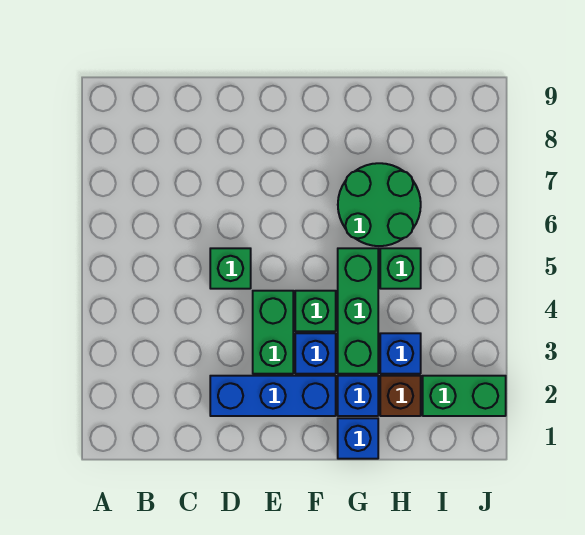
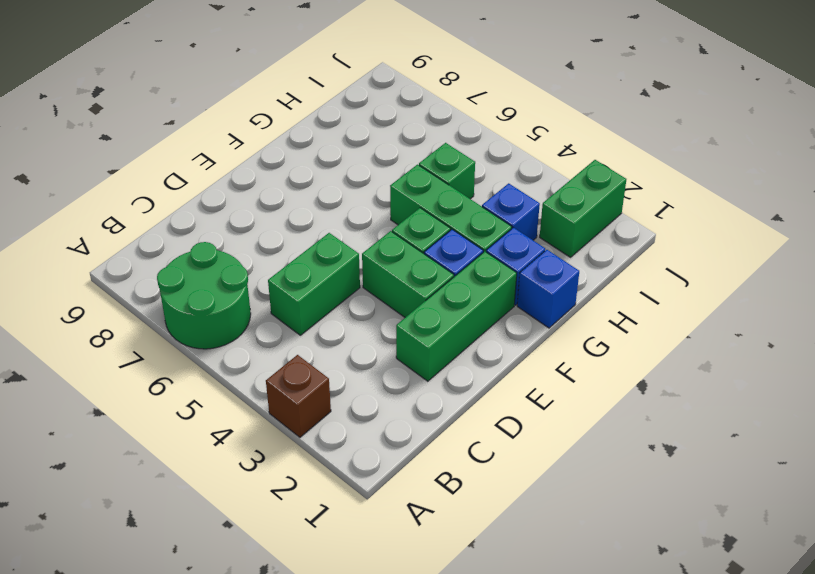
blue 1x3 brick [210,376,336,416] -> green 1x3 brick [396,252,517,381]
green 1x1 brick [210,248,251,289] -> green 1x2 brick [268,233,360,335]
green 2x2 round brick [338,163,421,246] -> green 2x2 round brick moved to [157,242,251,349]
brown 1x1 brick [380,376,421,416] -> brown 1x1 brick moved to [266,355,331,437]

